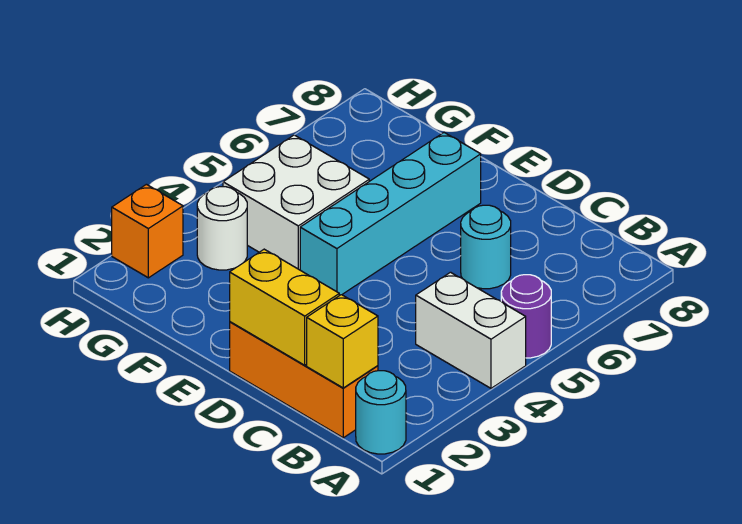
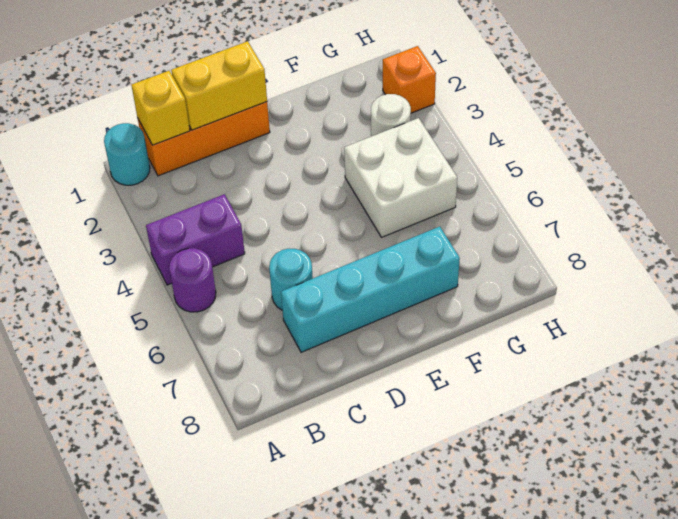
white 1x2 brick [416,272,526,388] -> purple 1x2 brick [146,194,245,285]
cyan 1x4 brick [300,133,481,296] -> cyan 1x4 brick turned to [281,227,460,352]

